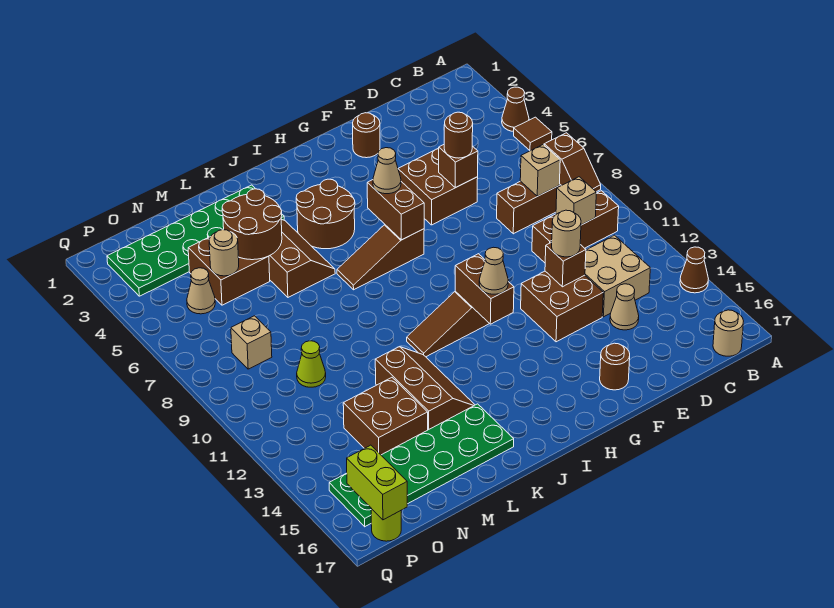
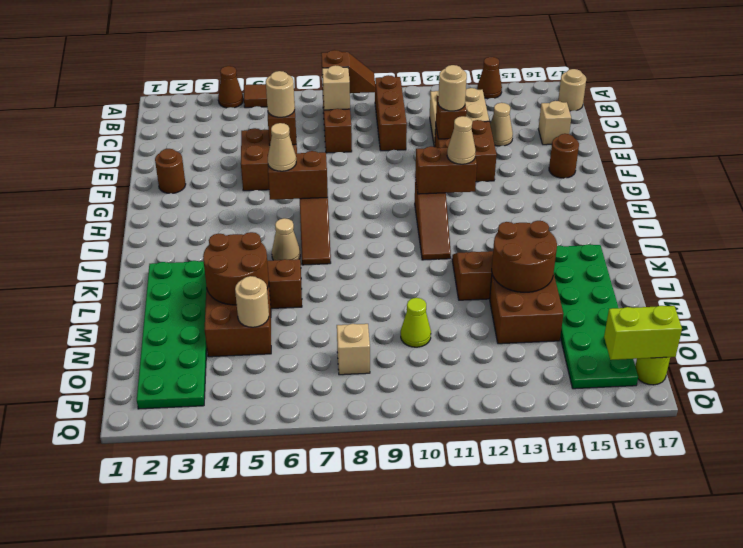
tan 1x1 brick [556,177,596,225] -> tan 1x1 brick moved to [538,101,571,145]
brown 1x1 round brick [444,112,473,158] -> tan 1x1 round brick [266,71,295,117]
brown 2x2 round brick [296,179,355,249] -> brown 2x2 round brick moved to [492,221,557,292]
tan 1x1 cone [187,268,215,314] -> tan 1x1 cone moved to [272,218,300,260]

